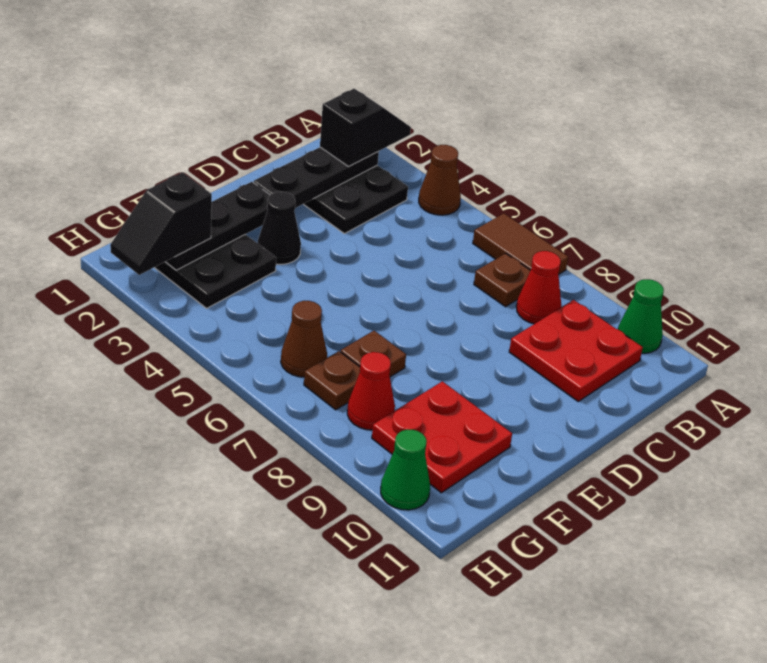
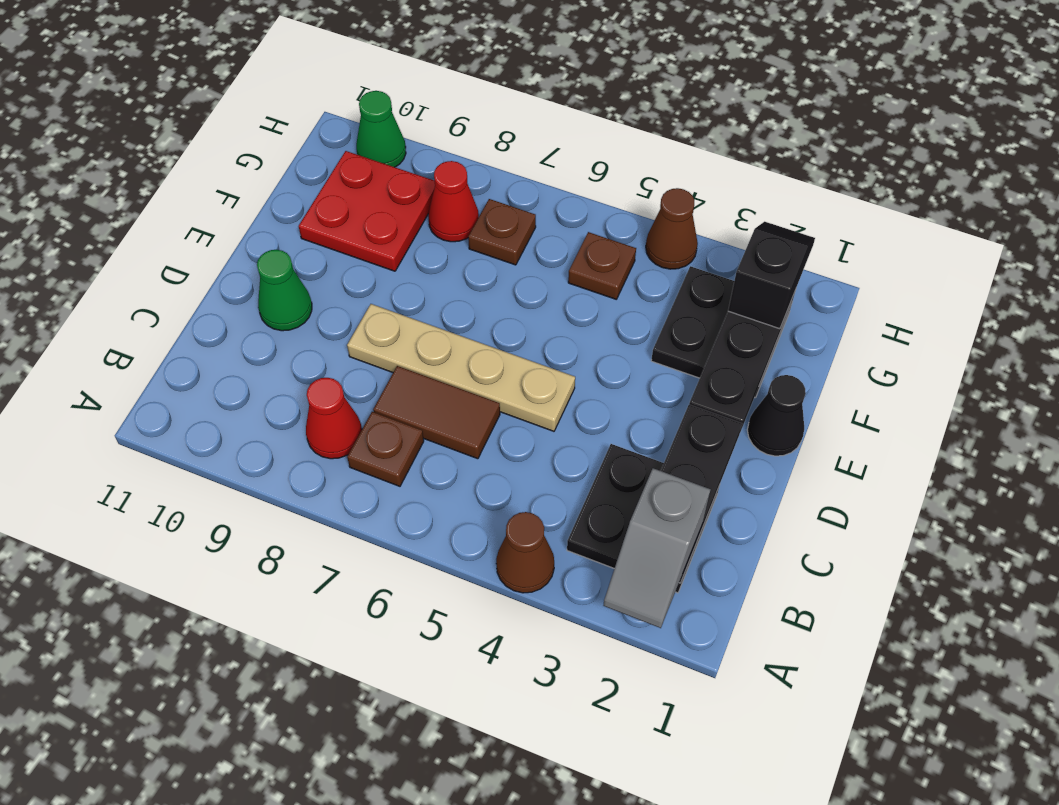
black 1x2 slope [320,89,411,166] -> grey 1x2 slope [603,468,711,628]
brown 1x2 tile [473,213,568,274] -> brown 1x2 tile moved to [373,366,500,459]
green 1x1 cone [618,279,664,354] -> green 1x1 cone moved to [257,250,312,331]
red 2x2 plate [509,300,643,401] -> none
none -> tan 1x4 plate [347,304,575,431]
black 1x1 cone [258,192,301,264] -> black 1x1 cone moved to [747,375,806,456]
brown 1x1 plate [341,331,406,377] -> brown 1x1 plate moved to [568,232,636,299]
brown 1x1 cone [281,301,327,377] -> brown 1x1 cone moved to [646,188,698,269]

